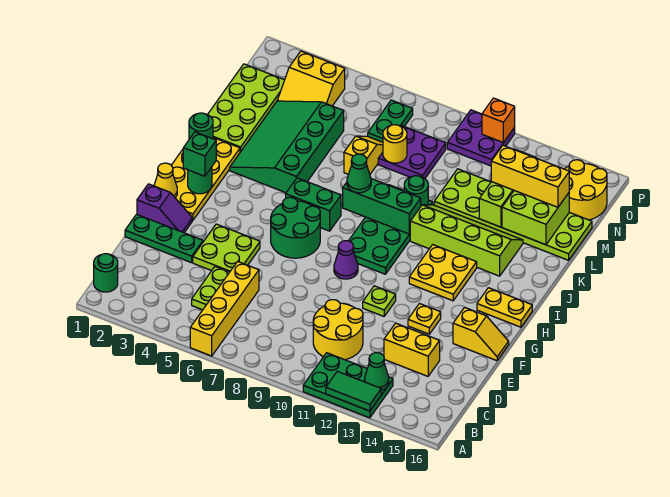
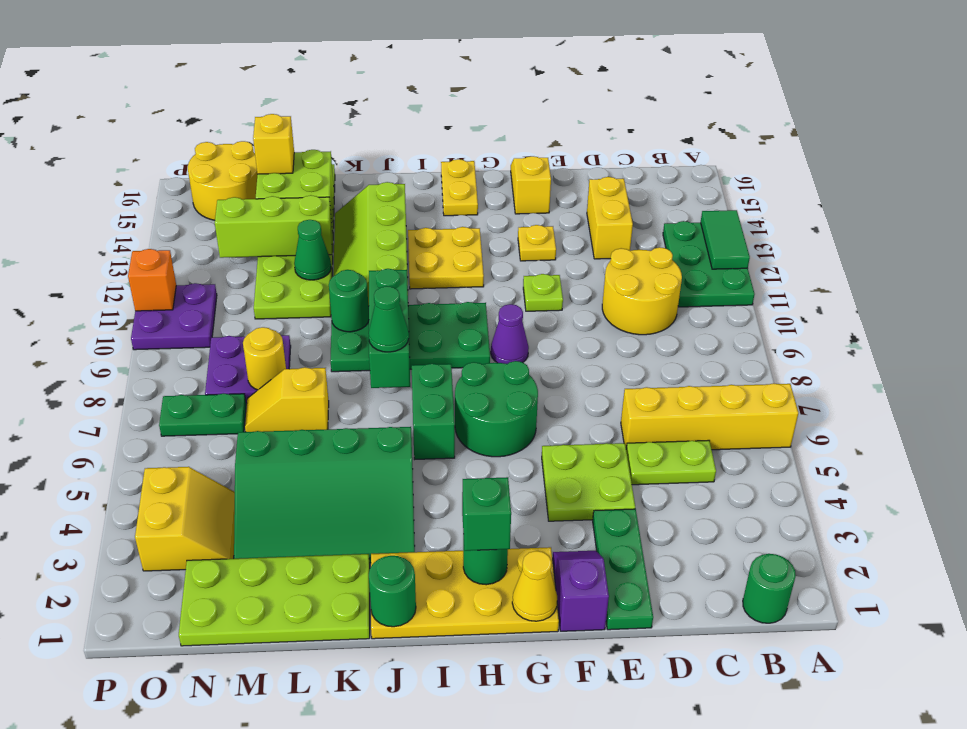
green 1x1 cone [365,353,389,390] -> green 1x1 cone moved to [294,220,331,280]
yellow 1x3 brick [491,145,569,207] -> yellow 1x1 brick [253,114,294,174]

